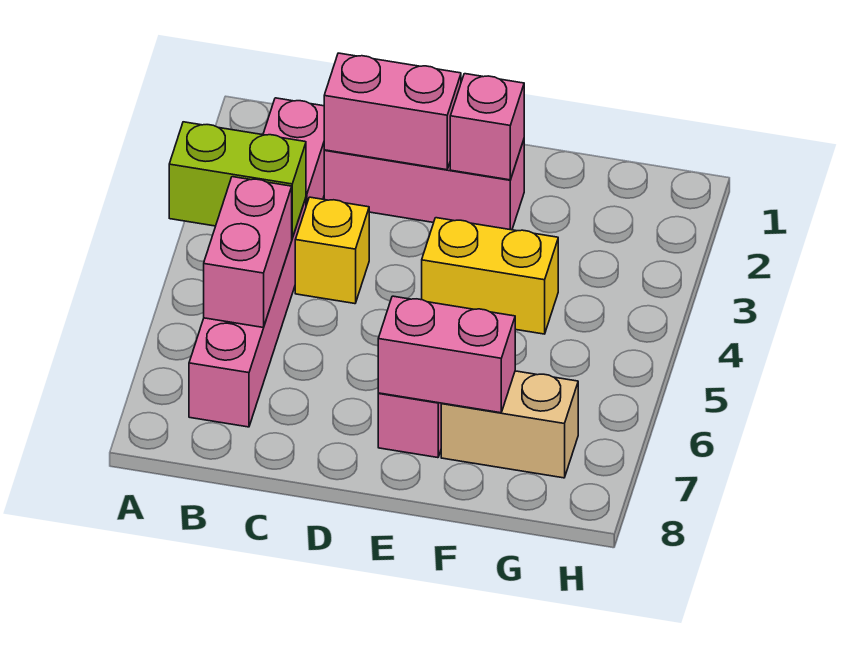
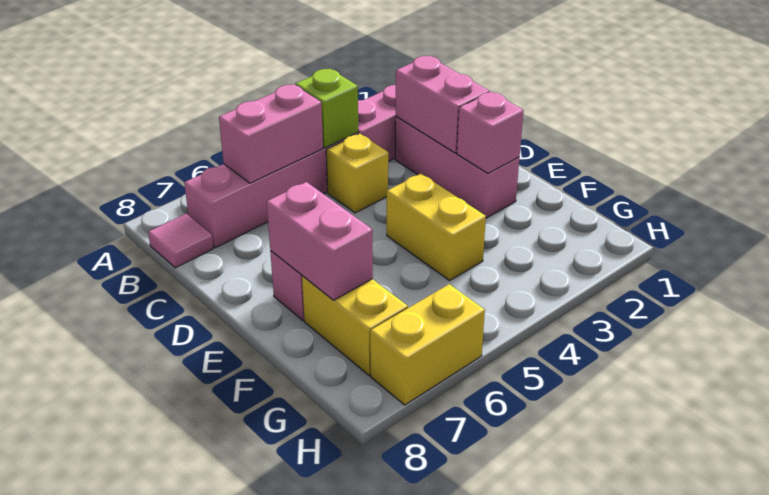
lime 1x2 brick [169,122,306,238] -> lime 1x1 brick [295,69,358,148]
none -> pink 1x1 tile [148,214,213,268]
tan 1x2 brick [441,371,578,478] -> yellow 1x2 brick [302,276,408,375]
none -> yellow 1x2 brick [370,284,485,405]

